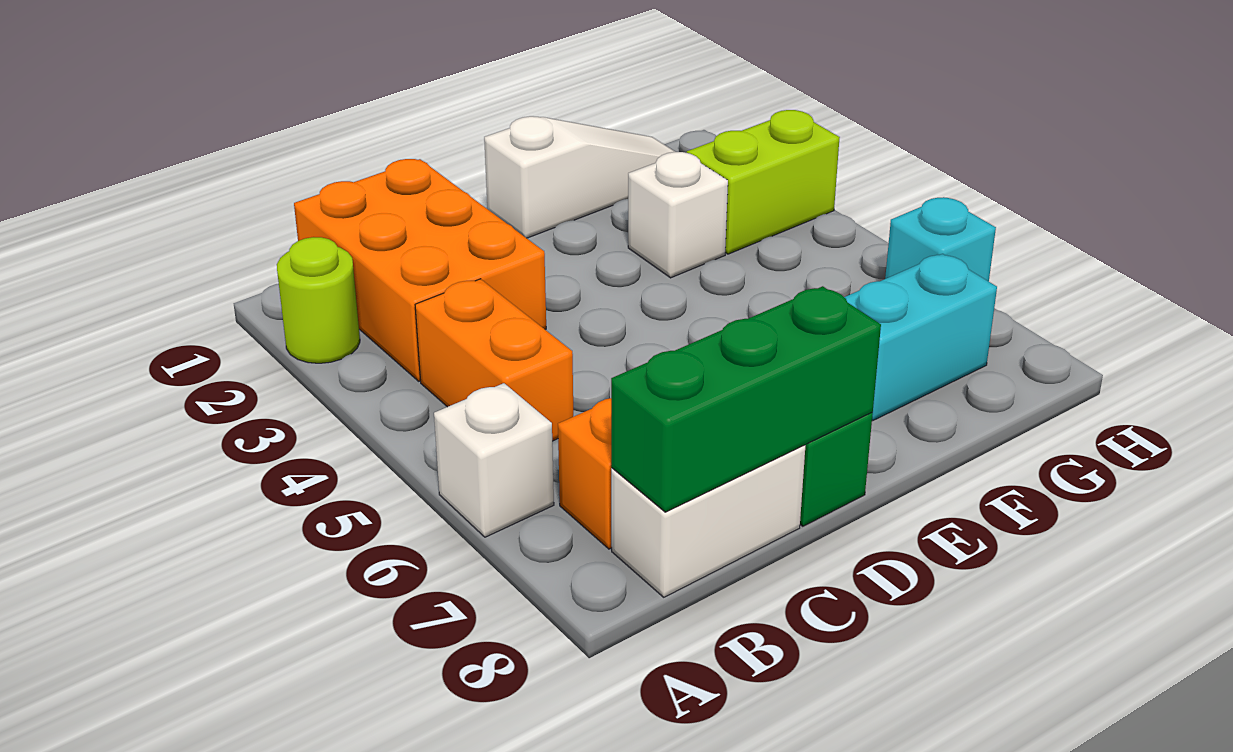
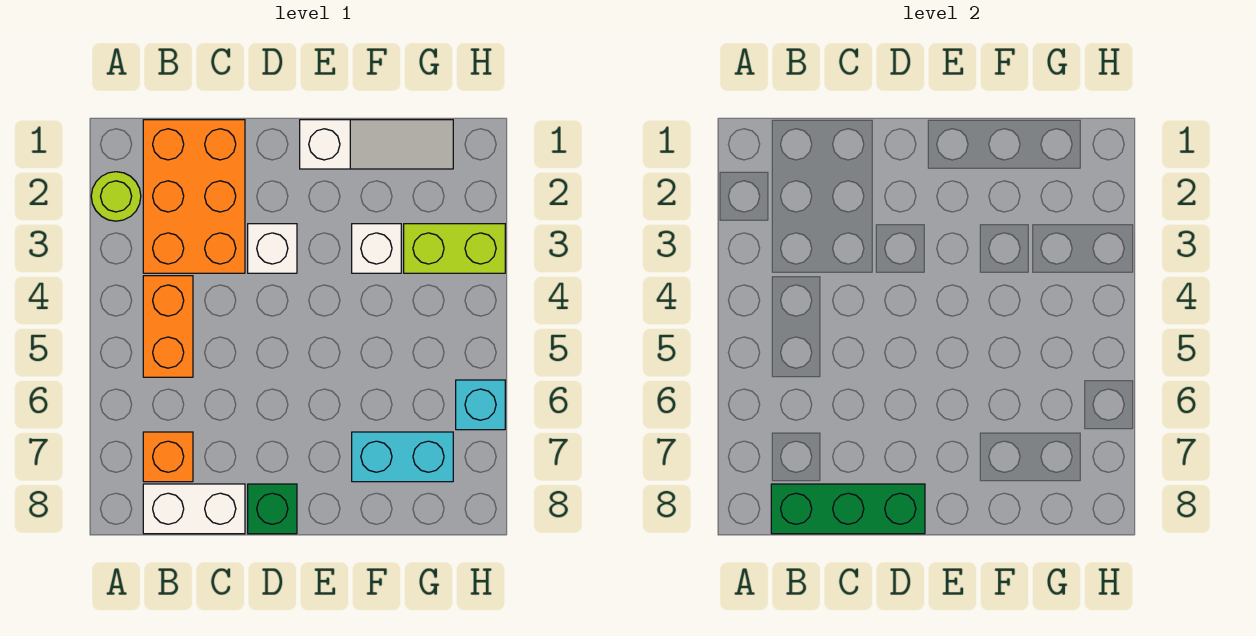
white 1x1 brick [434,383,554,537] -> white 1x1 brick moved to [248,224,297,273]

